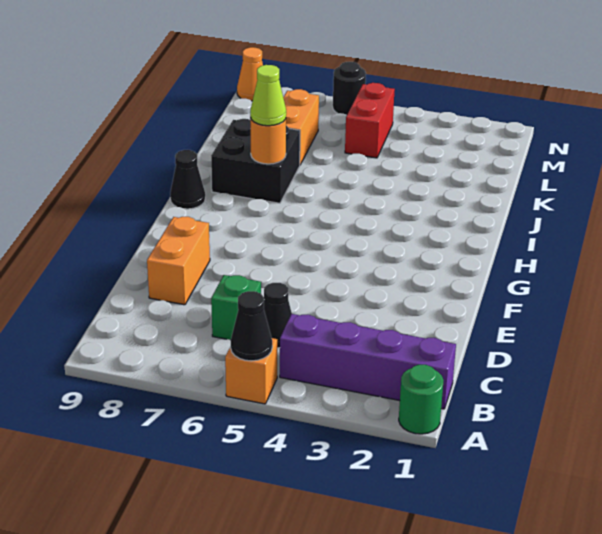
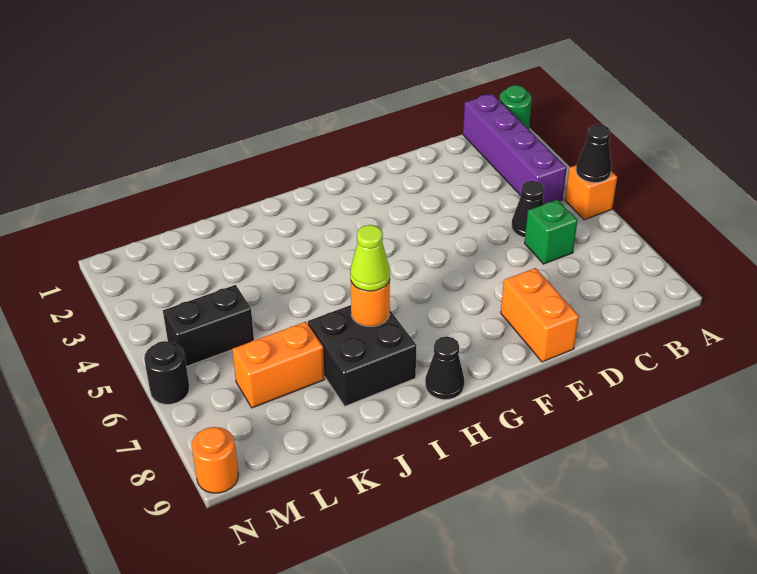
orange 1x2 brick [147,217,210,305] -> orange 1x2 brick turned to [501,268,579,362]
red 1x2 brick [345,83,395,158] -> black 1x2 brick [163,285,254,367]
orange 1x1 cone [237,47,263,101] -> orange 1x1 round brick [192,427,238,493]

